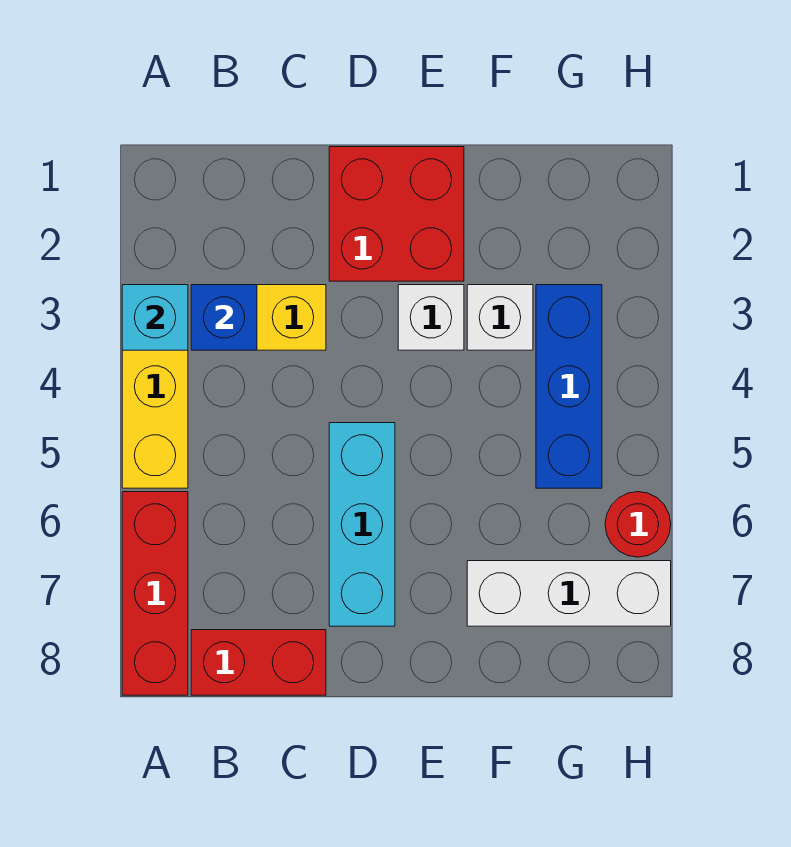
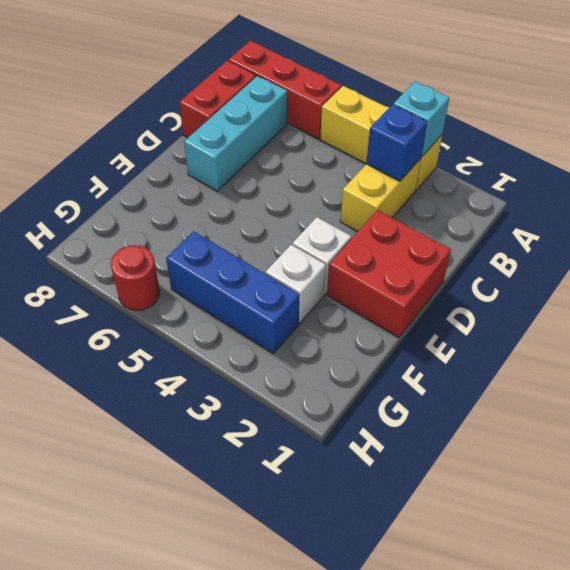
cyan 1x3 brick [329,423,395,626] -> cyan 1x3 brick turned to [184,76,287,191]
white 1x3 brick [467,561,671,626] -> none

